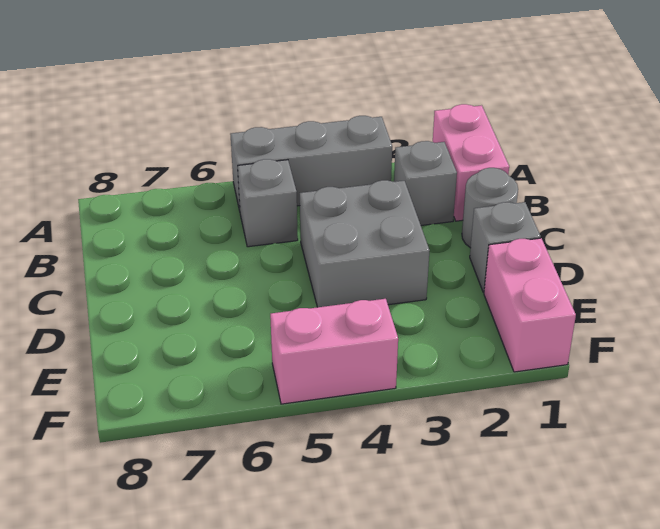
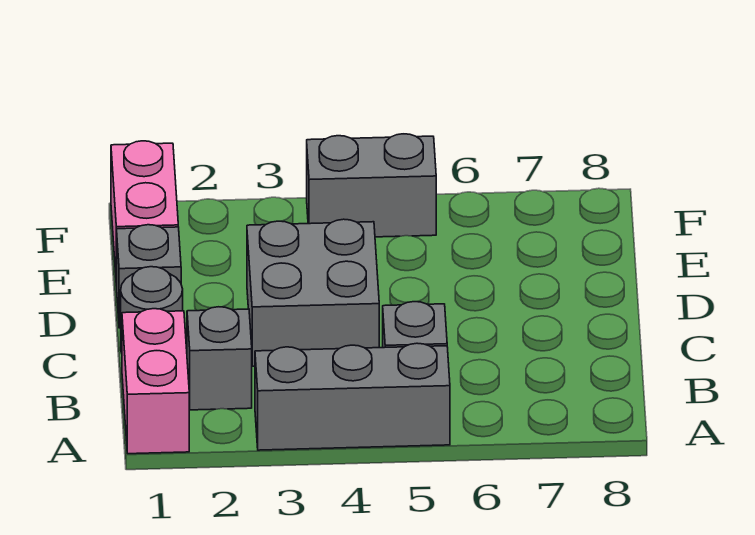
pink 1x2 brick [270,299,398,404] -> grey 1x2 brick [307,134,436,237]

